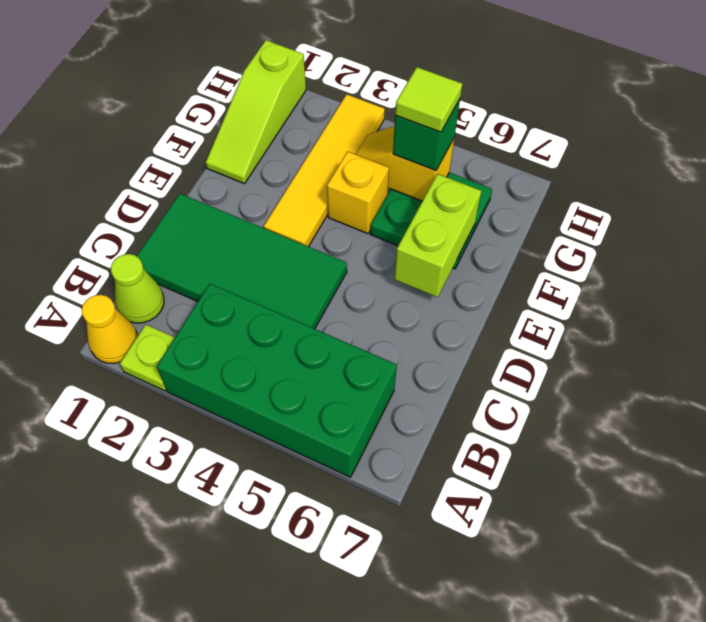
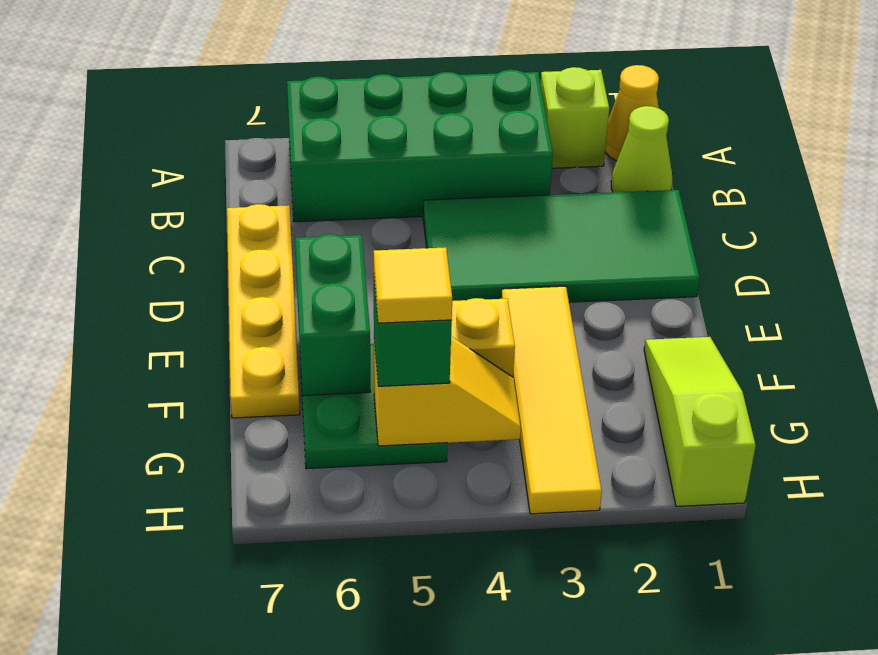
lime 1x1 plate [120,324,175,391] -> lime 1x1 brick [541,67,609,168]
none -> yellow 1x4 plate [227,204,300,418]
lime 1x2 brick [395,174,481,297] -> green 1x2 brick [295,234,370,396]
lime 1x1 tile [395,67,462,132] -> yellow 1x1 tile [374,247,452,323]

